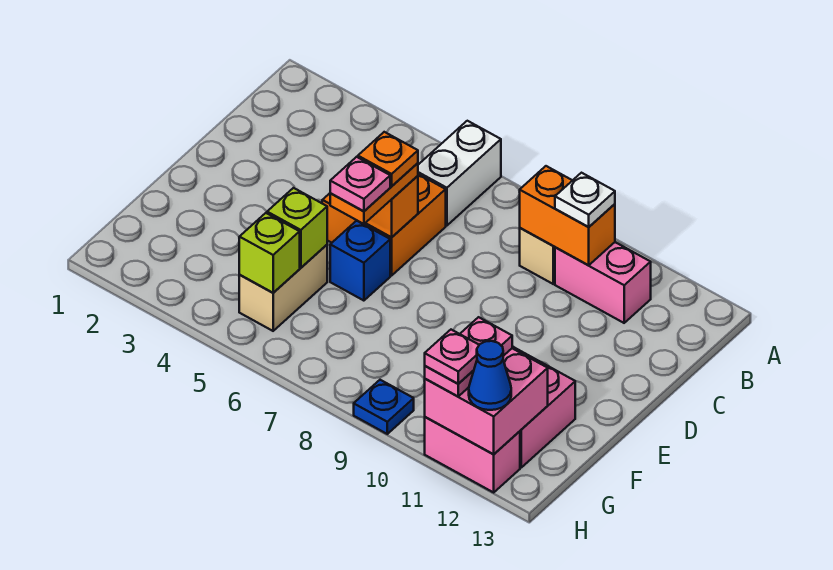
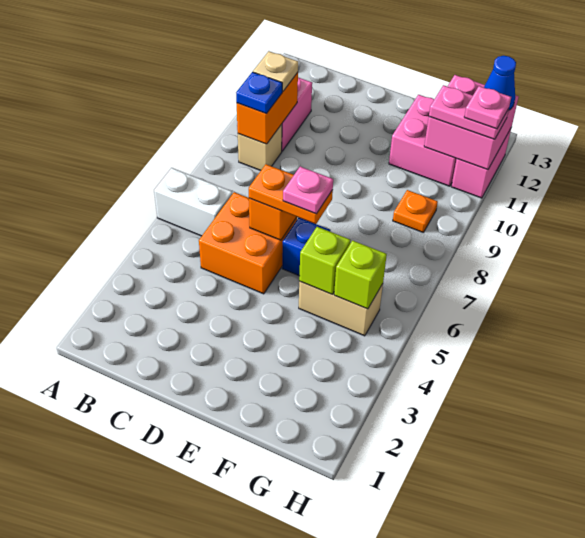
white 1x1 plate [555,173,615,227] -> tan 1x1 plate [253,51,298,92]
orange 1x1 plate [358,132,418,186] -> orange 1x1 plate moved to [393,190,438,233]
blue 1x1 plate [354,380,414,434] -> blue 1x1 plate moved to [236,72,282,114]

